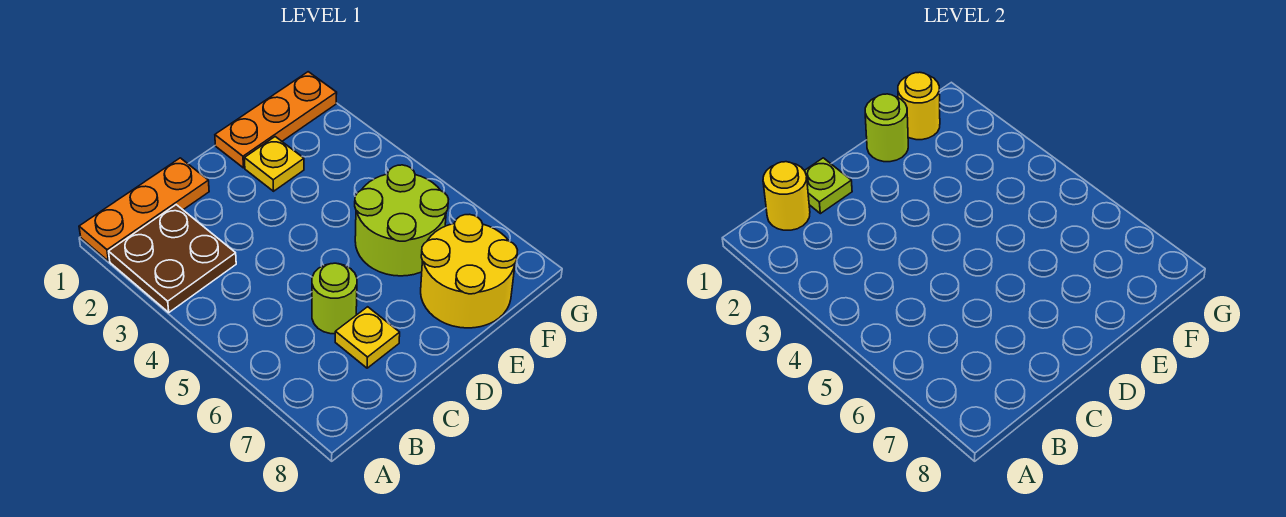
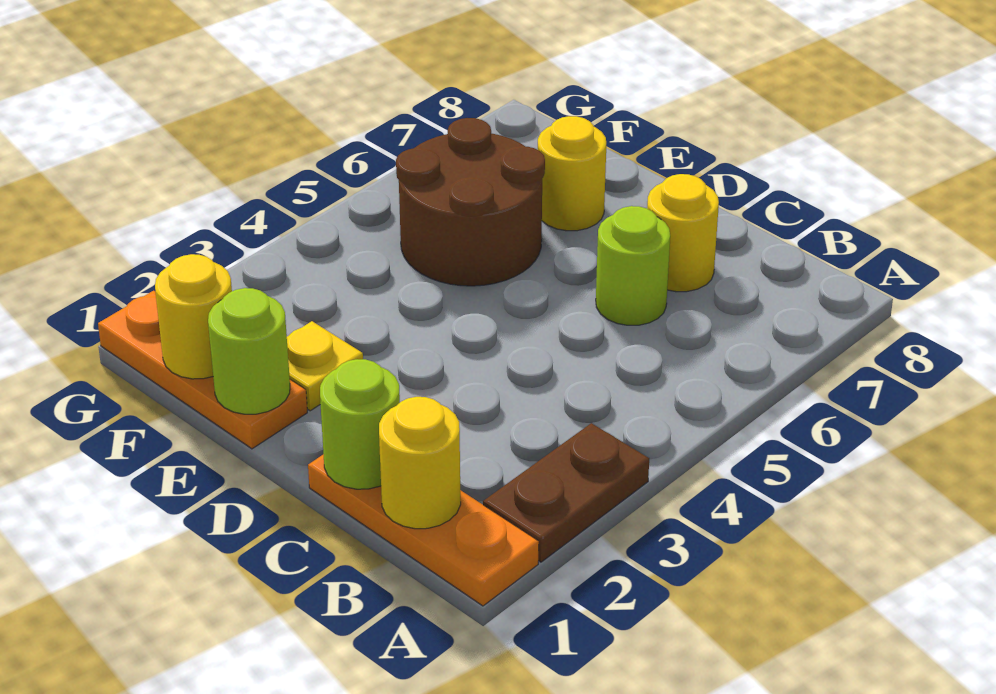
brown 2x2 plate [109,205,236,312] -> brown 1x2 plate [483,423,649,562]
lime 1x1 plate [804,158,852,214] -> lime 1x1 round brick [320,359,400,489]
yellow 1x1 plate [335,307,400,368] -> yellow 1x1 round brick [647,174,719,292]
lime 2x2 round brick [355,165,449,276] -> brown 2x2 round brick [396,118,545,286]
yellow 2x2 round brick [421,214,517,328] -> yellow 1x1 round brick [538,116,606,231]

